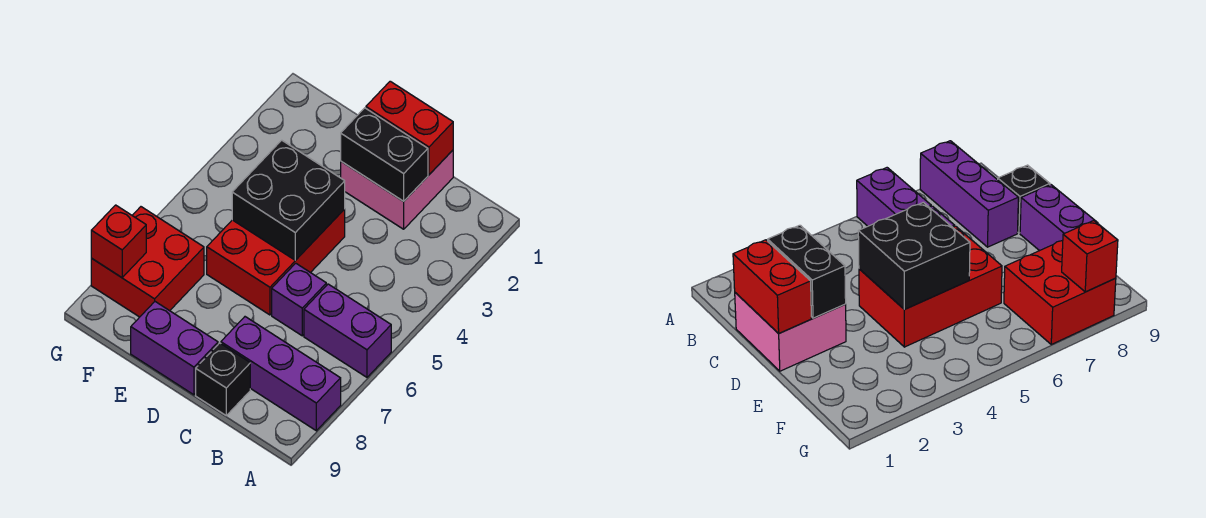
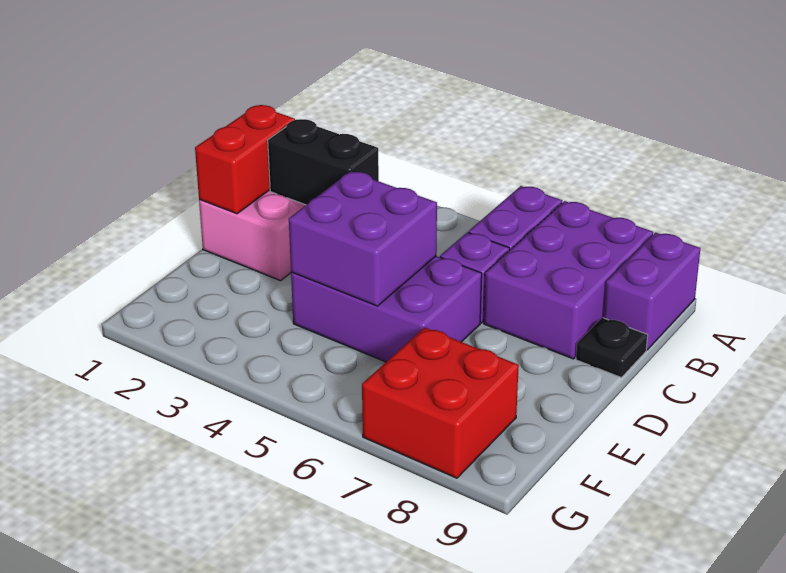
purple 1x3 brick [221,317,341,431] -> purple 2x3 brick [484,201,653,359]
black 1x2 brick [341,108,428,201] -> black 1x2 brick turned to [268,119,379,205]
black 1x1 brick [196,343,250,415] -> black 1x1 plate [576,318,648,378]
red 2x3 brick [207,209,345,315] -> purple 2x3 brick [291,256,482,362]
black 2x2 brick [232,140,345,260] -> purple 2x2 brick [289,171,437,306]
purple 1x2 brick [131,302,218,395] -> purple 1x2 brick moved to [603,232,700,350]
red 1x1 brick [91,205,146,277] -> none

